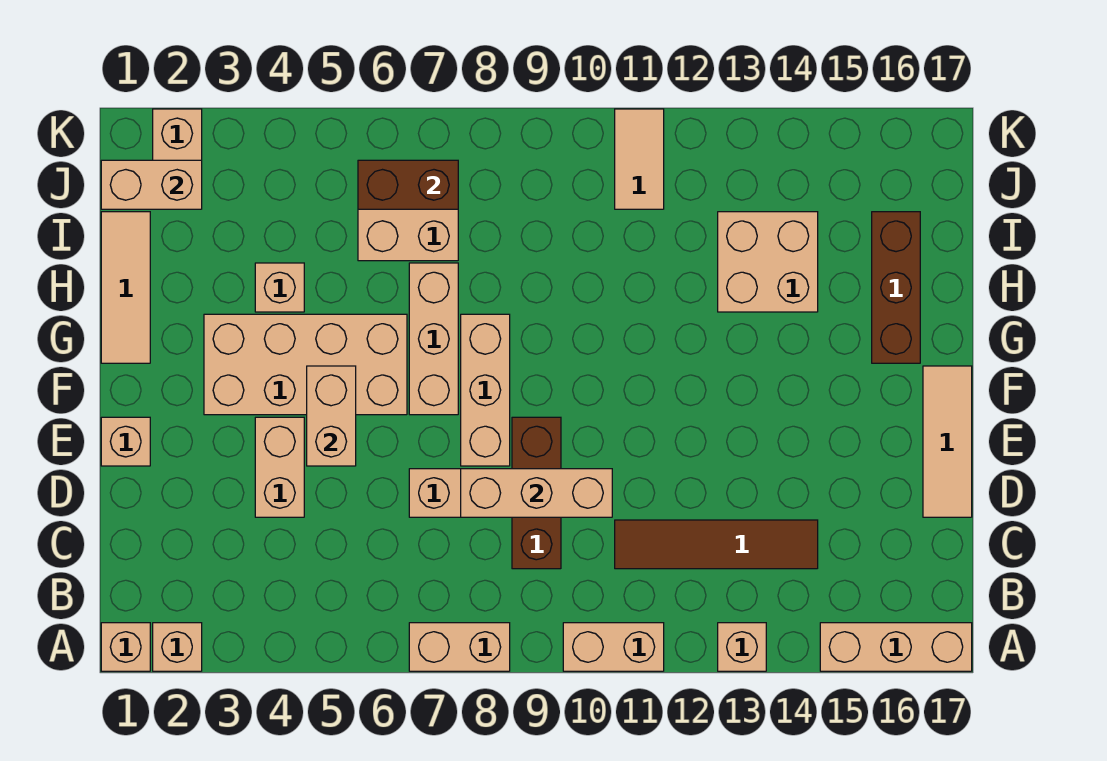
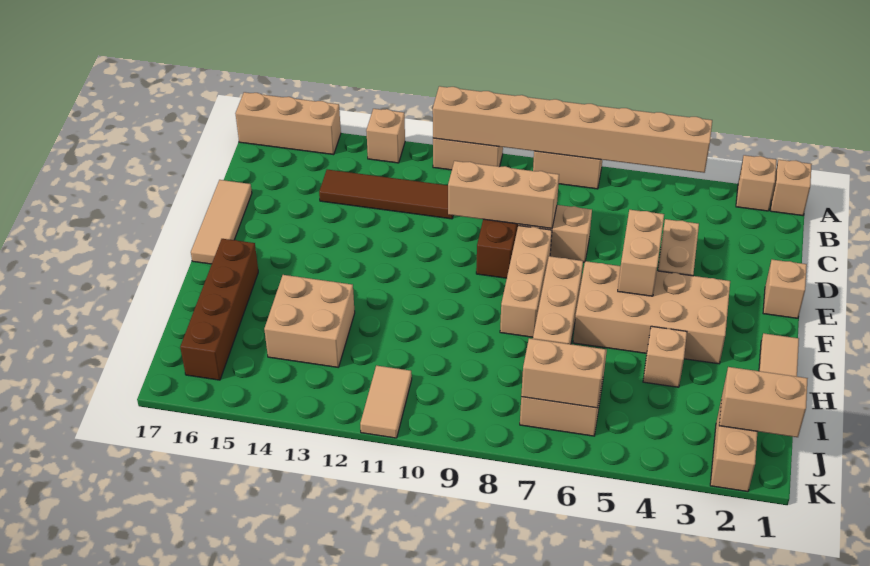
none -> tan 1x8 brick [433,86,712,173]
brown 1x3 brick [872,212,920,363] -> brown 1x4 brick [180,239,258,380]
brown 1x2 brick [358,160,458,209] -> tan 1x2 brick [521,338,606,408]

